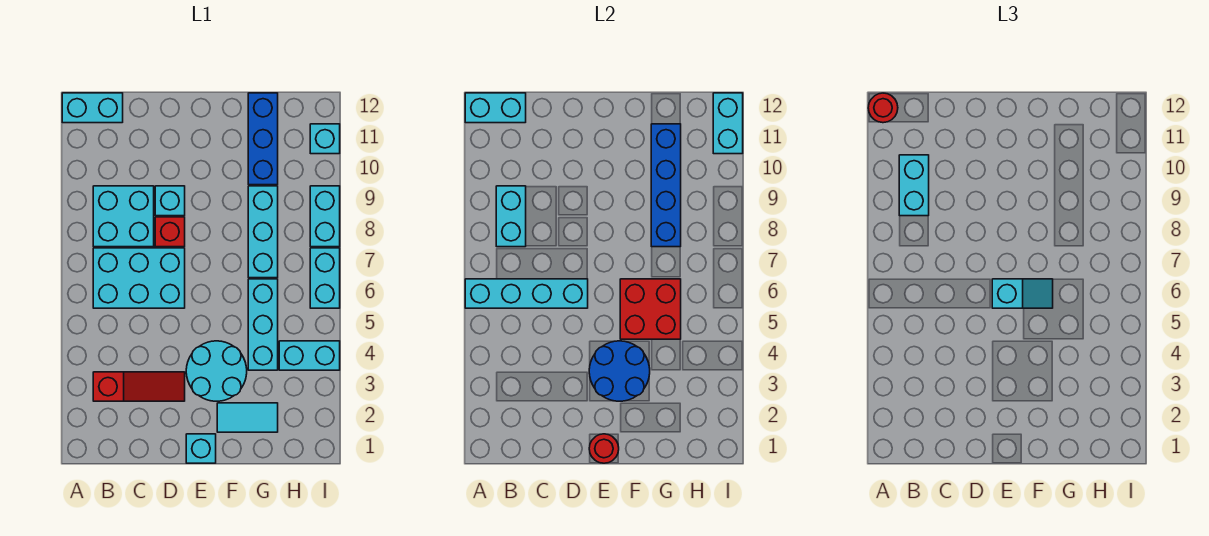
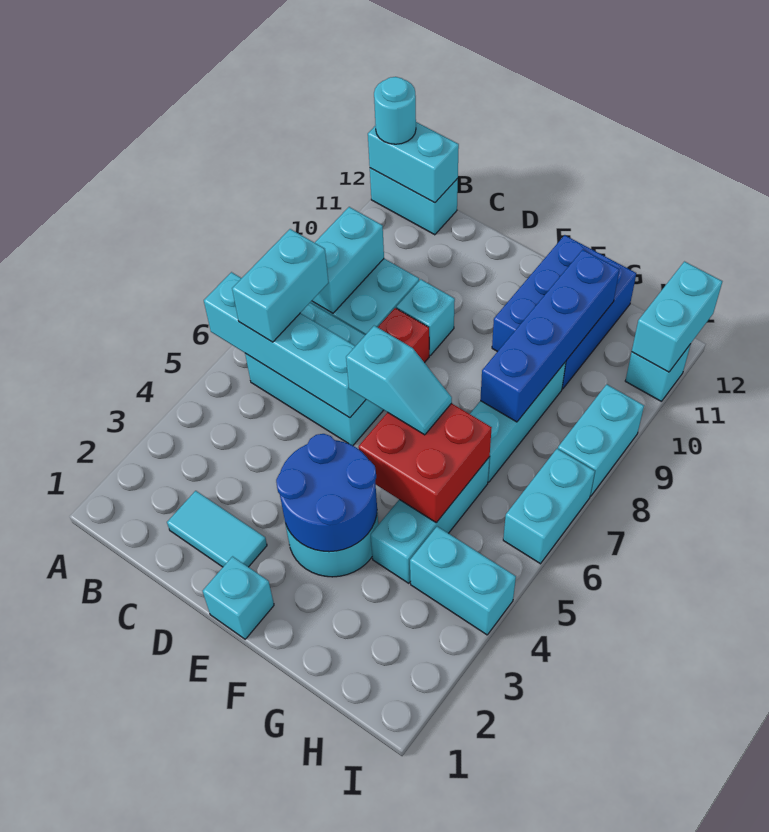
red 1x1 round brick [868,93,898,123] -> cyan 1x1 round brick [374,77,416,144]
red 1x3 slope [93,372,185,401] -> none
cyan 1x2 brick [899,155,929,216] -> cyan 1x2 brick moved to [232,229,328,342]
red 1x1 round brick [589,434,619,463] -> none
cyan 1x2 tile [217,403,278,432] -> cyan 1x2 tile moved to [167,491,267,567]
blue 1x3 brick [248,93,278,185] -> blue 2x3 brick [492,235,636,389]

